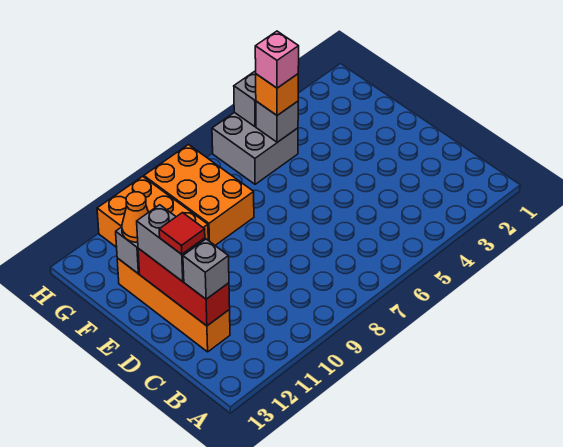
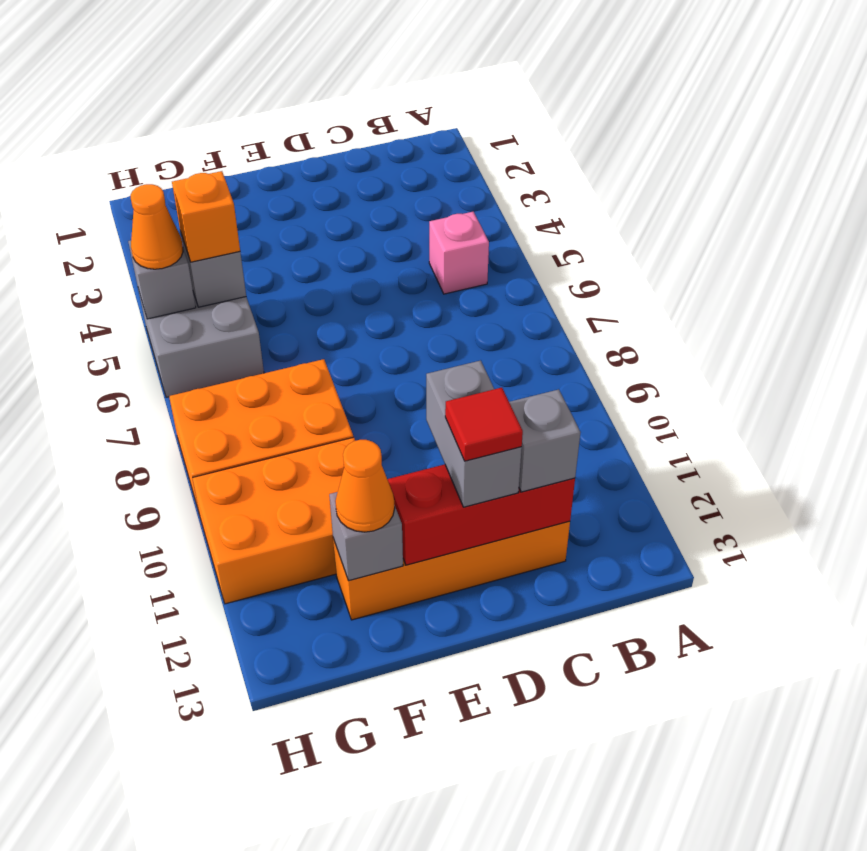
grey 1x2 brick [137,205,205,282] -> grey 1x2 brick turned to [426,360,522,507]
pink 1x1 brick [255,31,299,88] -> pink 1x1 brick moved to [429,212,489,294]
none -> orange 1x1 cone [131,184,183,269]

